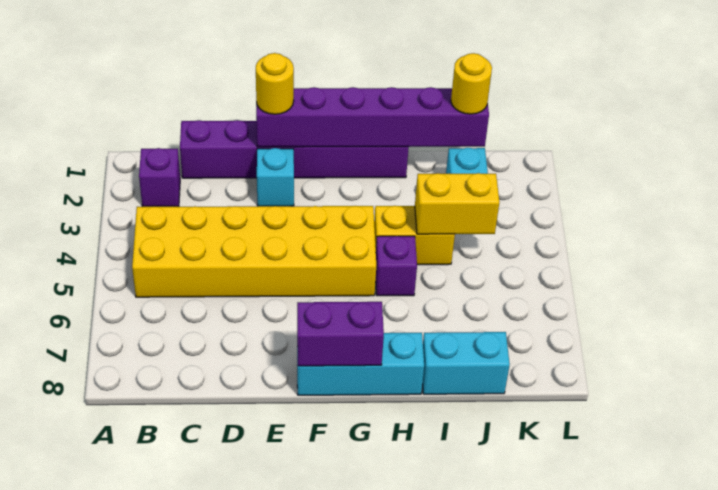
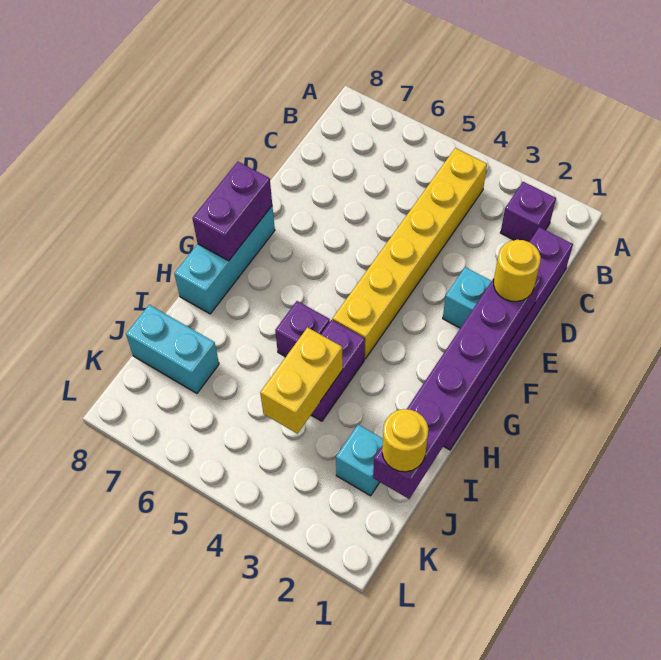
yellow 2x6 brick [132,206,376,297] -> yellow 1x6 brick [332,148,487,359]
yellow 1x2 brick [374,206,455,265] -> purple 1x2 brick [311,320,365,421]
cyan 1x2 brick [422,332,510,394] -> cyan 1x2 brick turned to [126,305,219,393]

